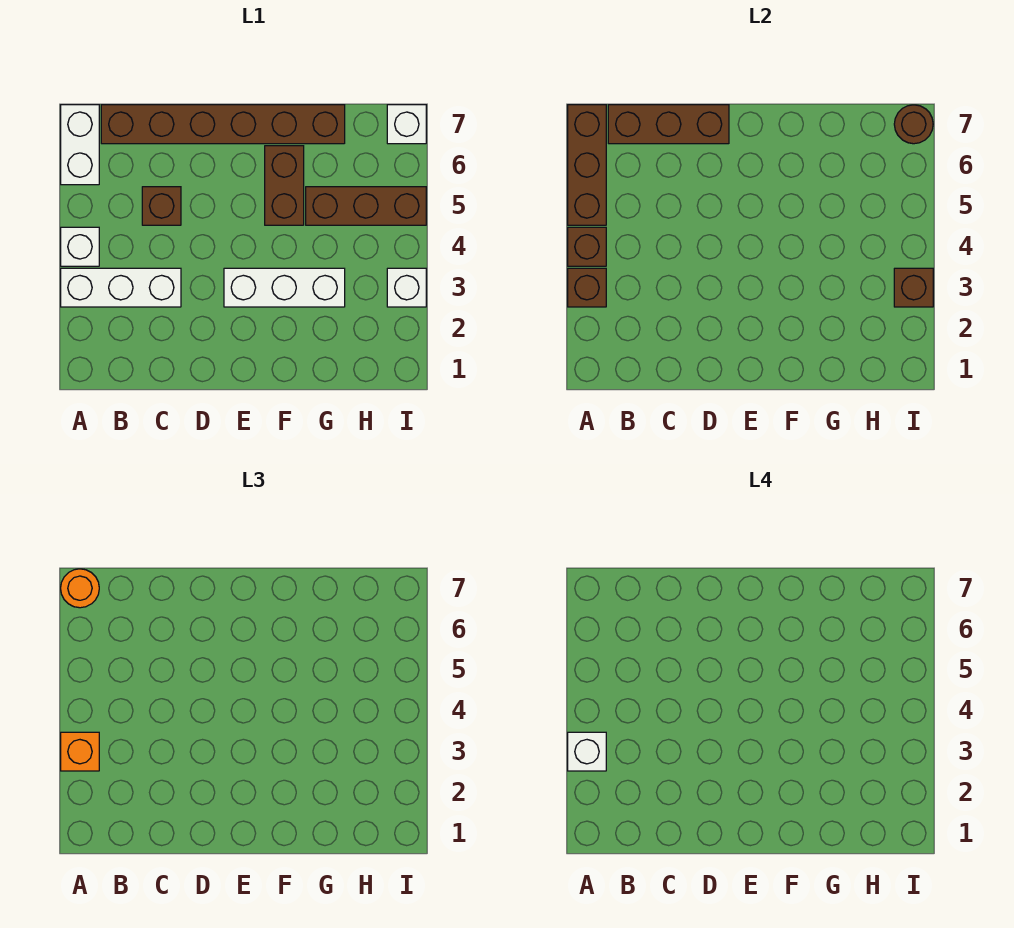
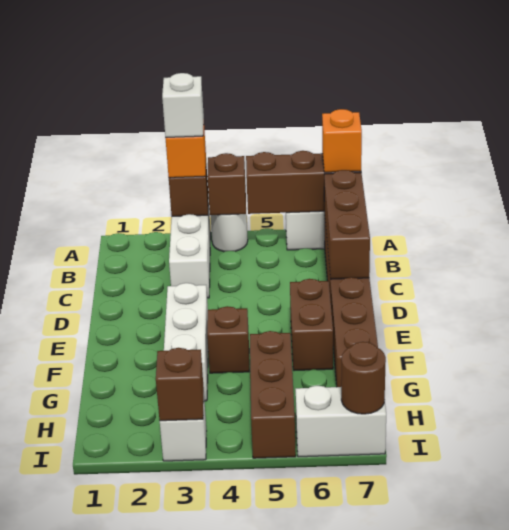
white 1x1 brick [61,227,99,266] -> white 1x1 round brick [211,214,248,252]
orange 1x1 round brick [61,569,99,608] -> orange 1x1 brick [322,109,362,172]
brown 1x1 brick [142,187,181,225] -> brown 1x1 brick moved to [207,306,249,373]
brown 1x2 brick [265,146,304,225] -> brown 1x2 brick turned to [290,279,333,371]
white 1x1 brick [387,105,426,144] -> white 1x2 brick [295,386,386,457]

